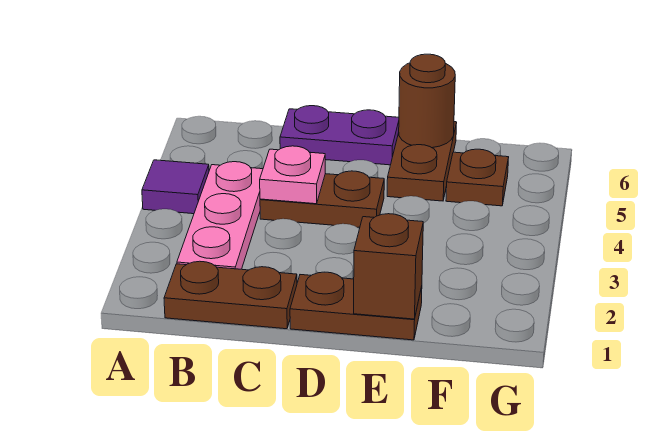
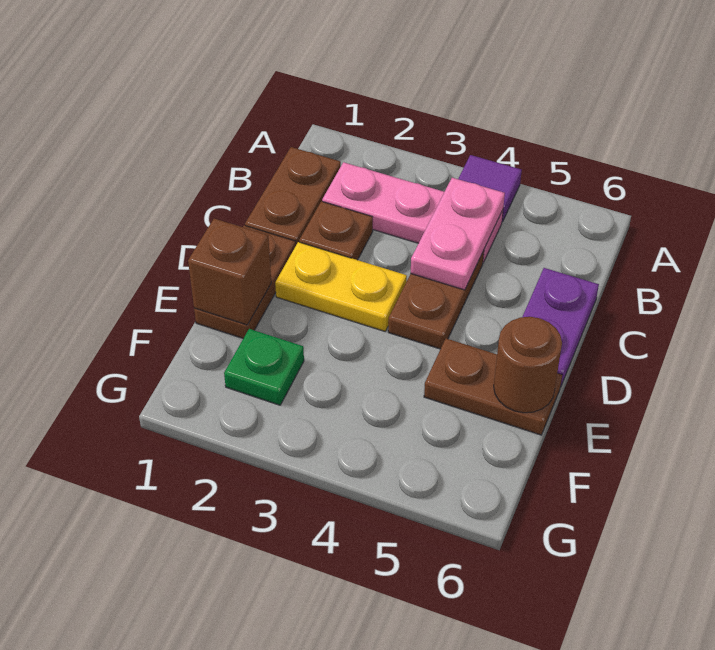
pink 1x1 plate [260,146,325,204] -> pink 1x2 plate [411,178,505,290]
none -> yellow 1x2 plate [275,242,407,331]
none -> green 1x1 plate [224,329,304,405]
brown 1x1 plate [446,149,509,206] -> brown 1x1 plate moved to [299,201,373,260]

